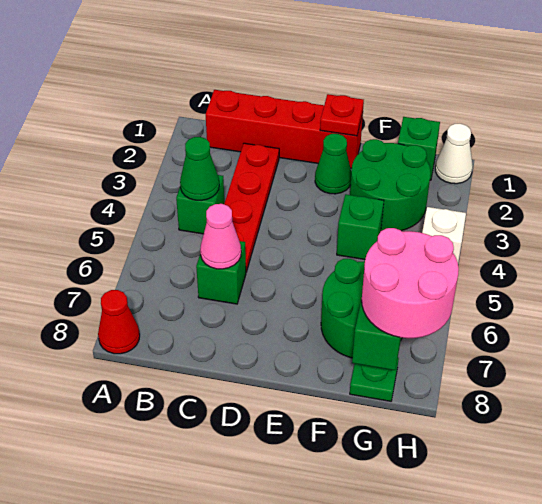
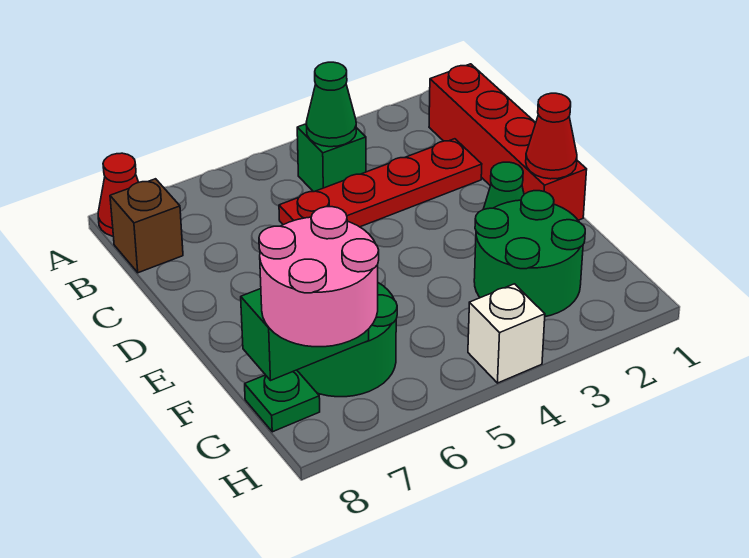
none -> brown 1x1 brick [110,179,183,273]
green 1x1 brick [196,241,246,304] -> none
pink 1x1 cone [200,204,241,269] -> none
red 1x1 plate [320,94,364,136] -> red 1x1 cone [526,93,577,179]
green 1x1 brick [337,194,384,260] -> none
green 1x1 brick [398,117,440,180] -> none
white 1x1 cone [435,124,473,184] -> none

